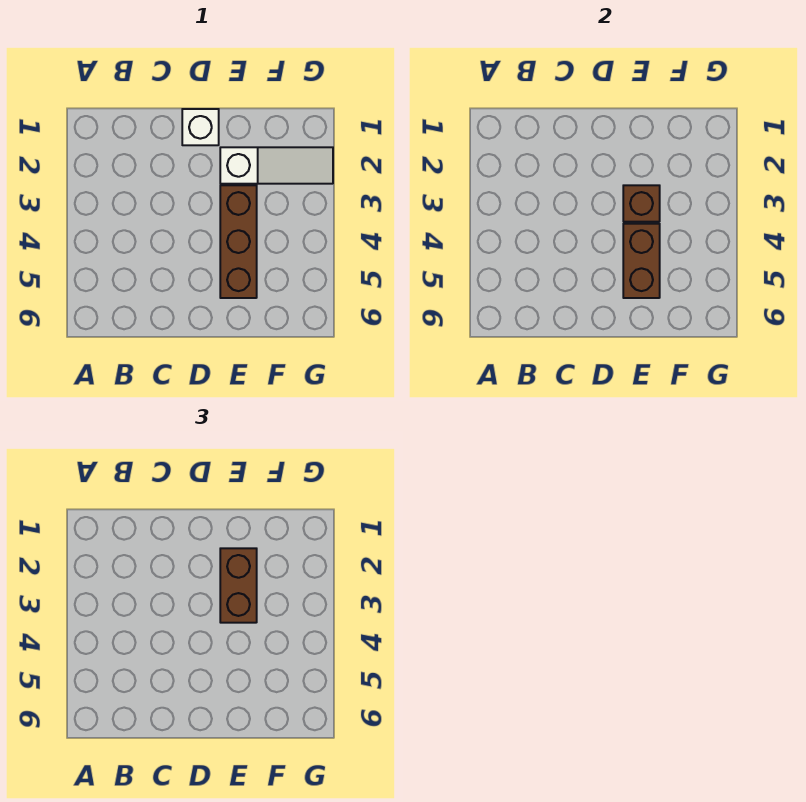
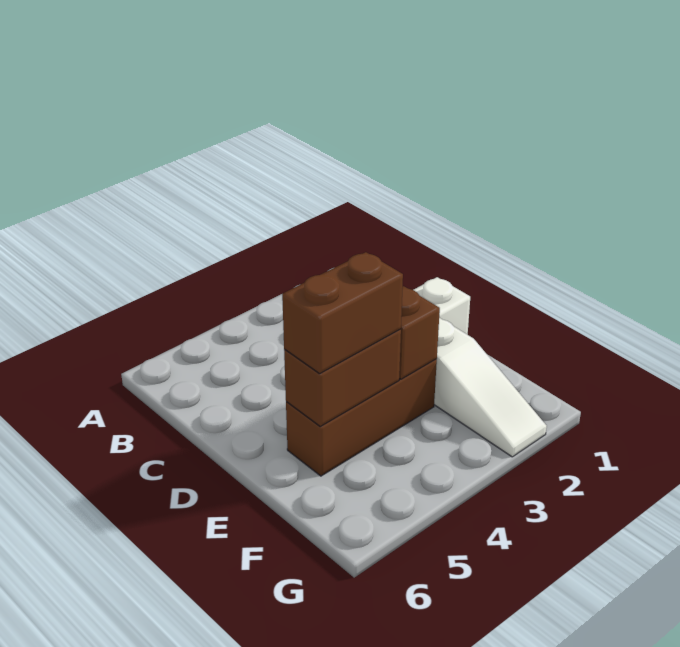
brown 1x2 brick [220,548,257,623] -> brown 1x2 brick moved to [282,252,403,374]

